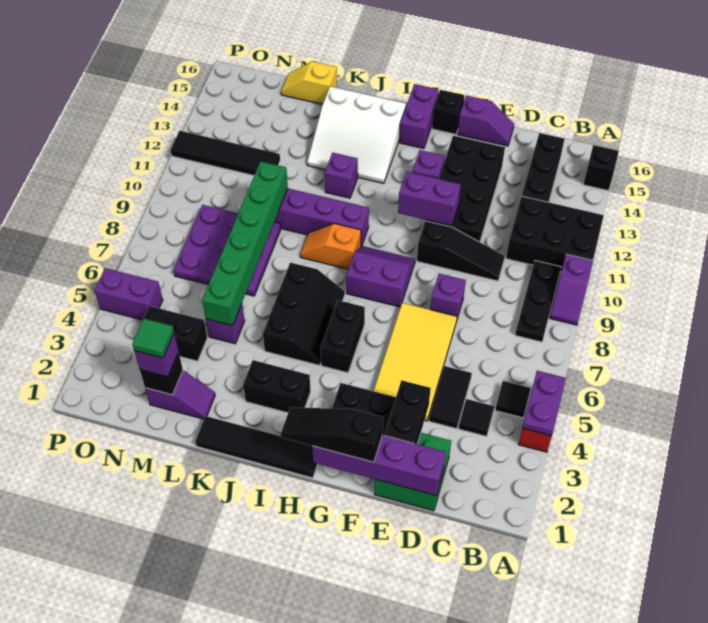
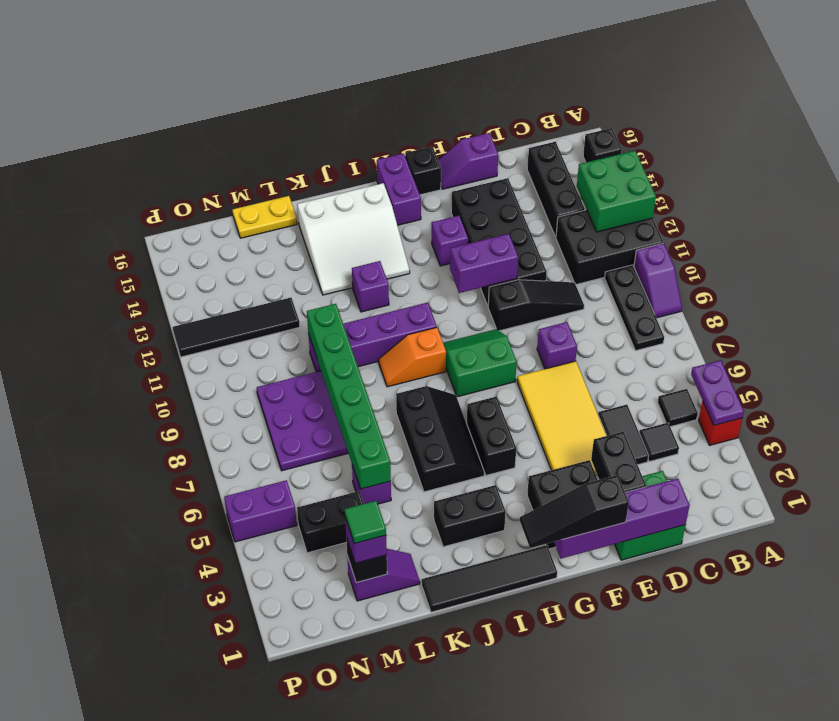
none -> green 2x2 brick [577,151,656,232]
purple 1x2 slope [458,96,514,146] -> purple 1x2 slope turned to [438,133,498,189]
purple 2x2 slope [346,246,415,307] -> green 2x2 slope [443,329,517,397]
yellow 1x2 slope [281,62,337,104] -> yellow 1x2 plate [233,196,297,238]

